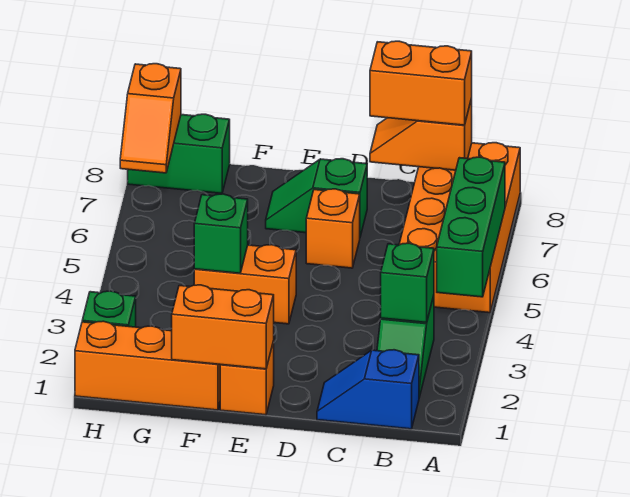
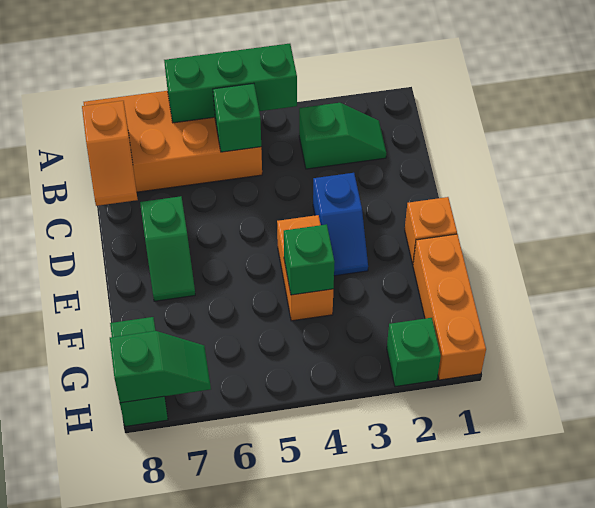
blue 1x2 slope [317,350,419,429] -> blue 1x2 slope moved to [313,173,368,276]
green 1x1 brick [381,243,434,323] -> green 1x1 brick moved to [213,83,261,152]
orange 1x2 brick [370,41,472,125] -> none
orange 1x1 brick [306,189,360,268] -> none
orange 1x2 brick [172,285,274,369] -> none
orange 1x2 slope [120,64,181,173] -> green 1x2 slope [110,331,211,403]

